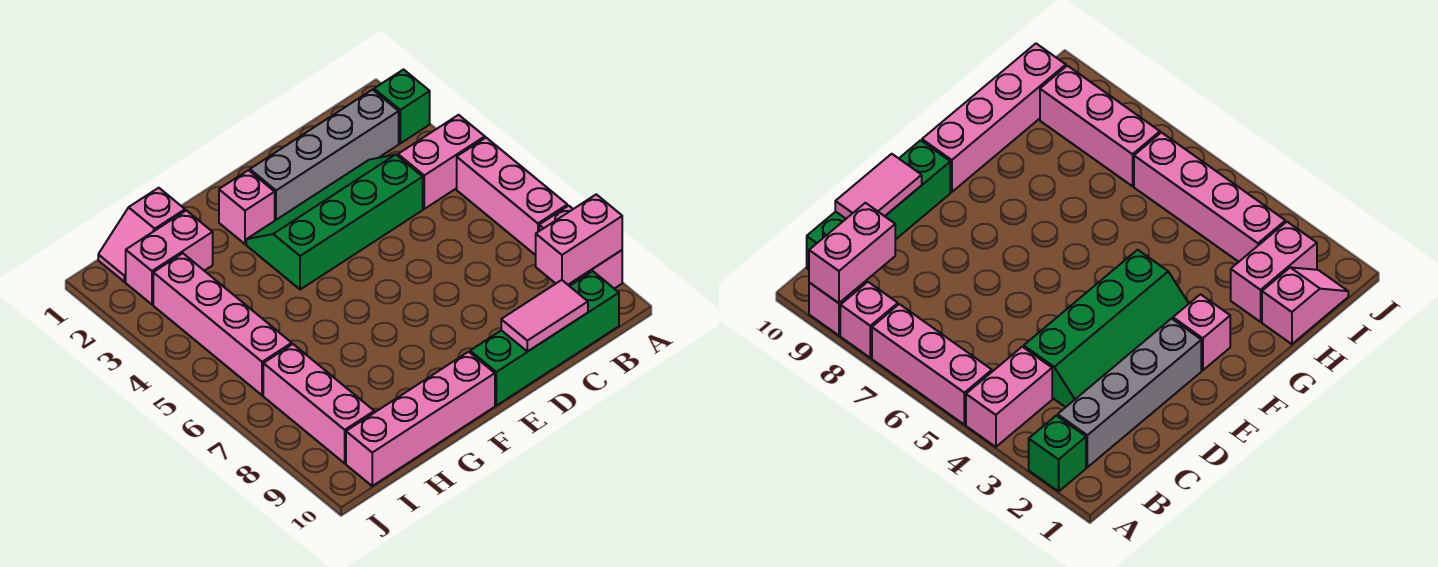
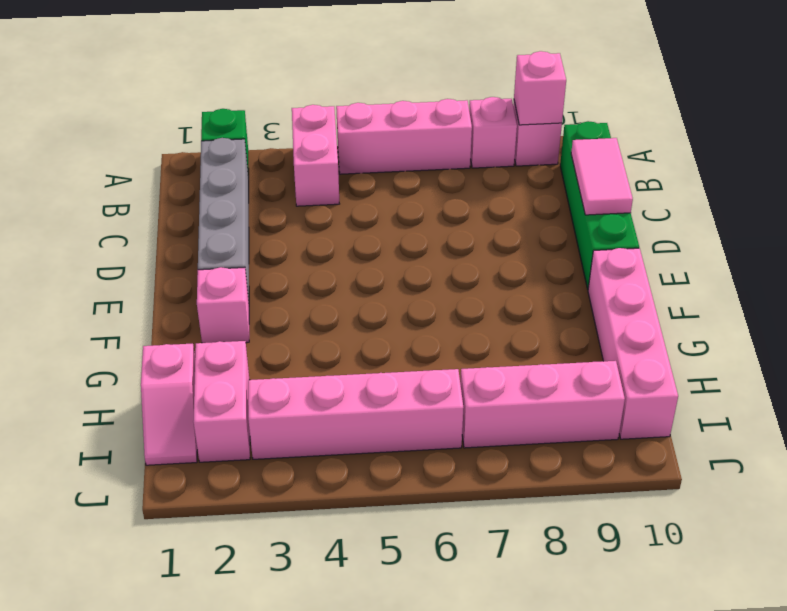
pink 1x2 brick [536,194,622,285] -> pink 1x1 brick [514,51,566,125]
green 2x4 slope [246,155,423,290] -> none

